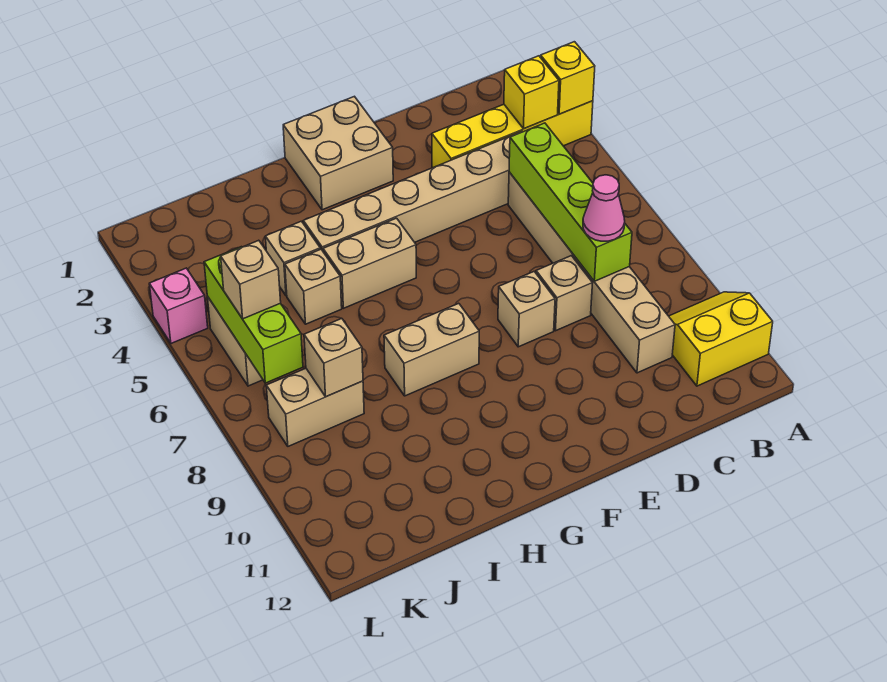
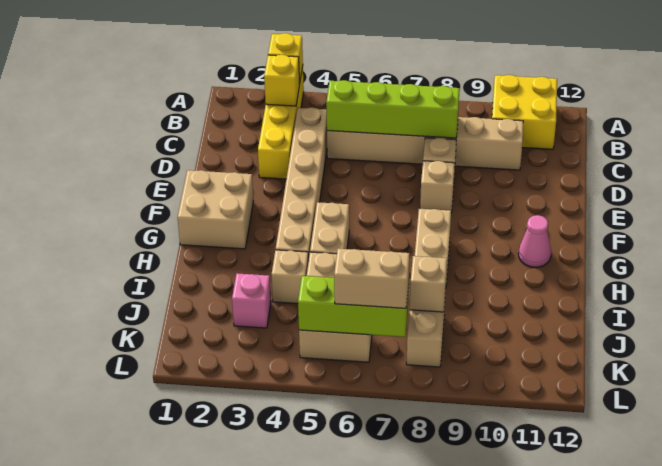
yellow 2x2 slope [669,292,773,386] -> yellow 2x2 brick [492,75,557,149]
pink 1x1 cone [583,175,625,241] -> pink 1x1 cone moved to [518,215,551,267]
tan 1x1 brick [221,240,281,319] -> tan 1x2 brick [334,249,410,308]
pink 1x1 brick [149,268,208,343] -> pink 1x1 brick moved to [232,273,271,328]

